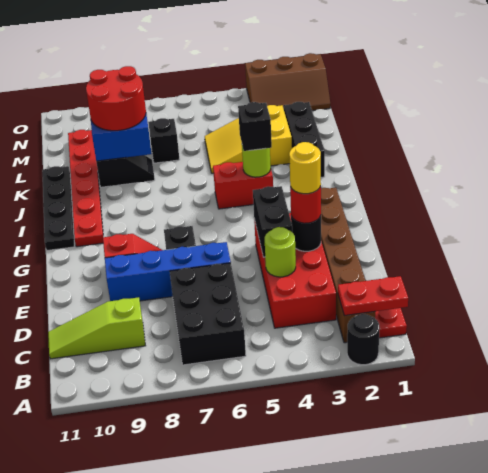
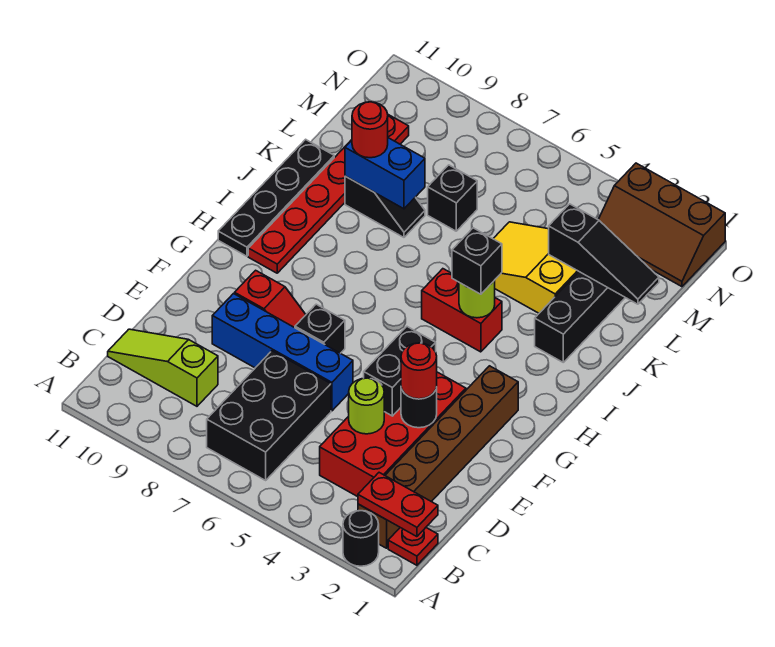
yellow 1x1 round brick [289,142,321,194] -> none
red 2x2 round brick [86,66,146,131] -> red 1x1 round brick [352,102,388,158]
none -> black 1x3 slope [549,204,659,304]

